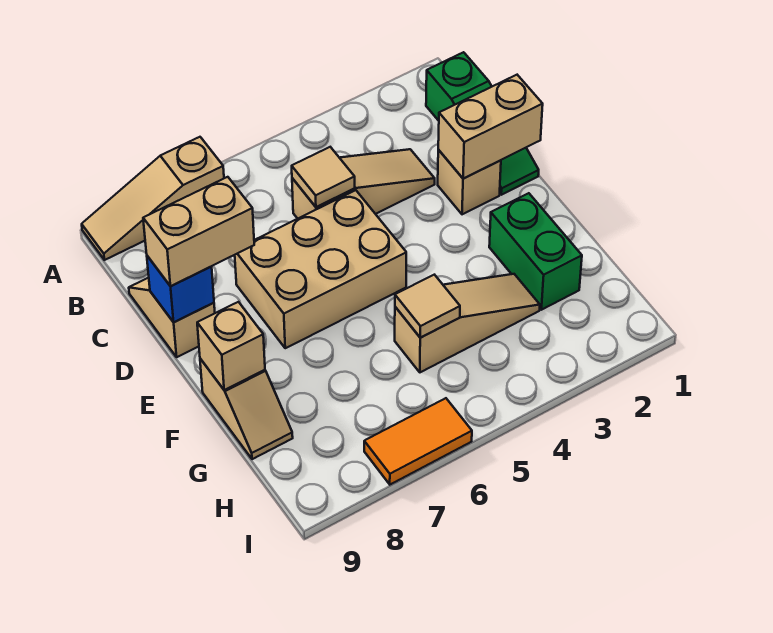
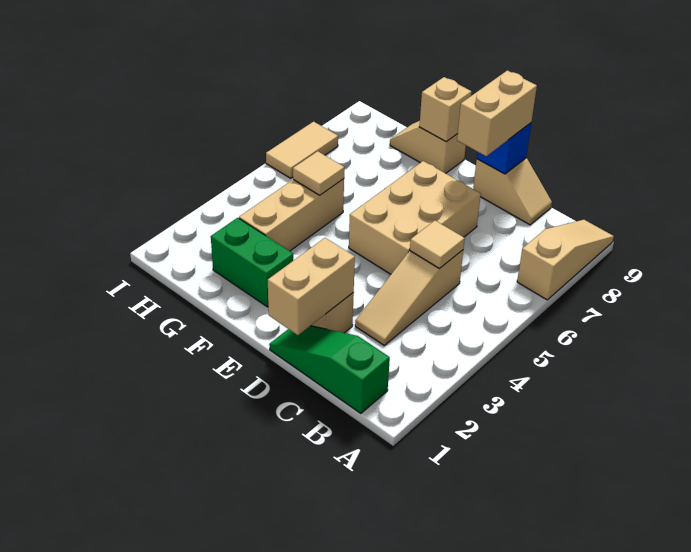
tan 1x3 slope [395,274,540,372] -> tan 1x3 brick [239,179,344,251]
orange 1x2 tile [364,398,472,485] -> tan 1x2 tile [266,122,338,178]

